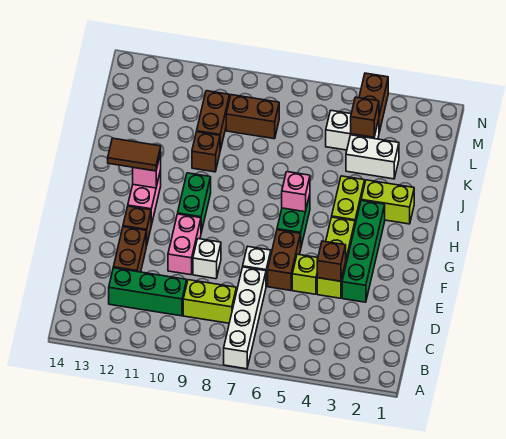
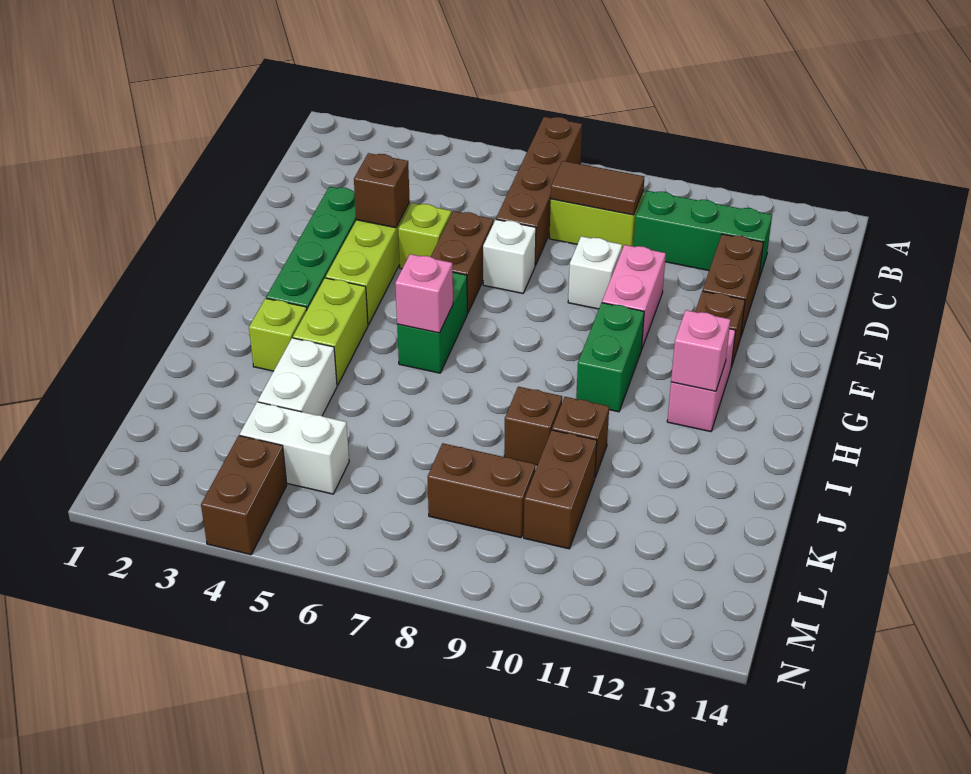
white 1x4 brick [224,267,266,369] -> brown 1x4 brick [496,117,582,266]
brown 1x2 tile [108,138,161,171] -> brown 1x2 tile moved to [551,161,645,215]
lime 1x2 brick [361,180,414,224] -> lime 1x1 brick [249,298,307,371]
white 1x2 brick [346,135,399,179] -> white 1x2 brick turned to [258,338,337,416]
brown 1x1 brick [351,97,379,137] -> brown 1x1 brick moved to [504,387,562,465]

